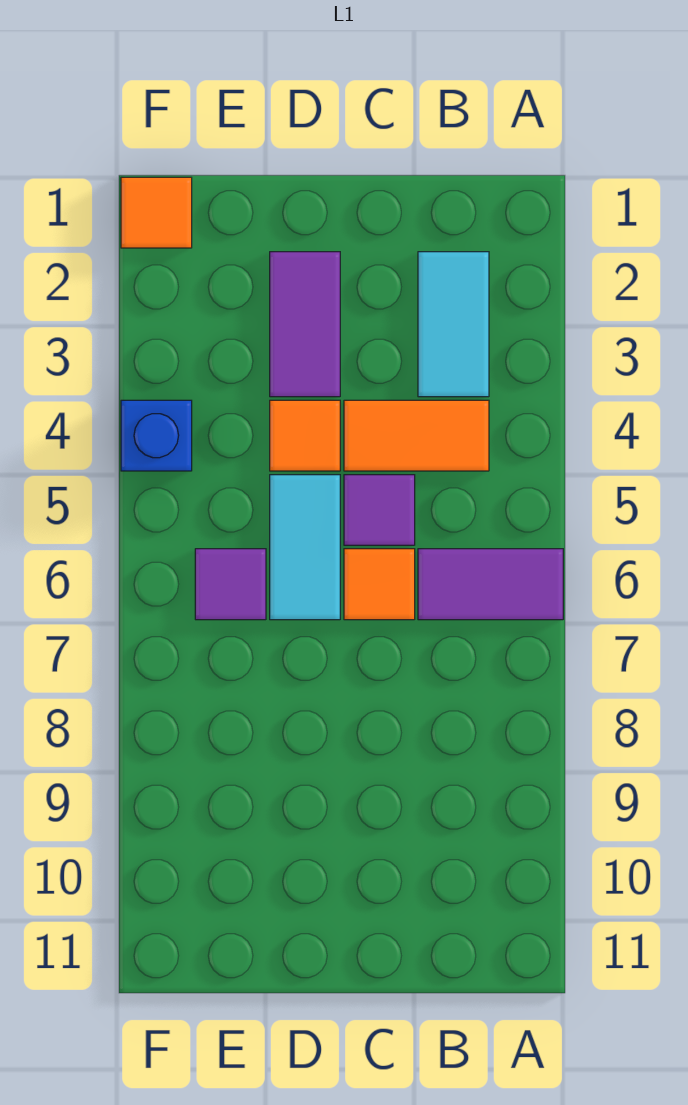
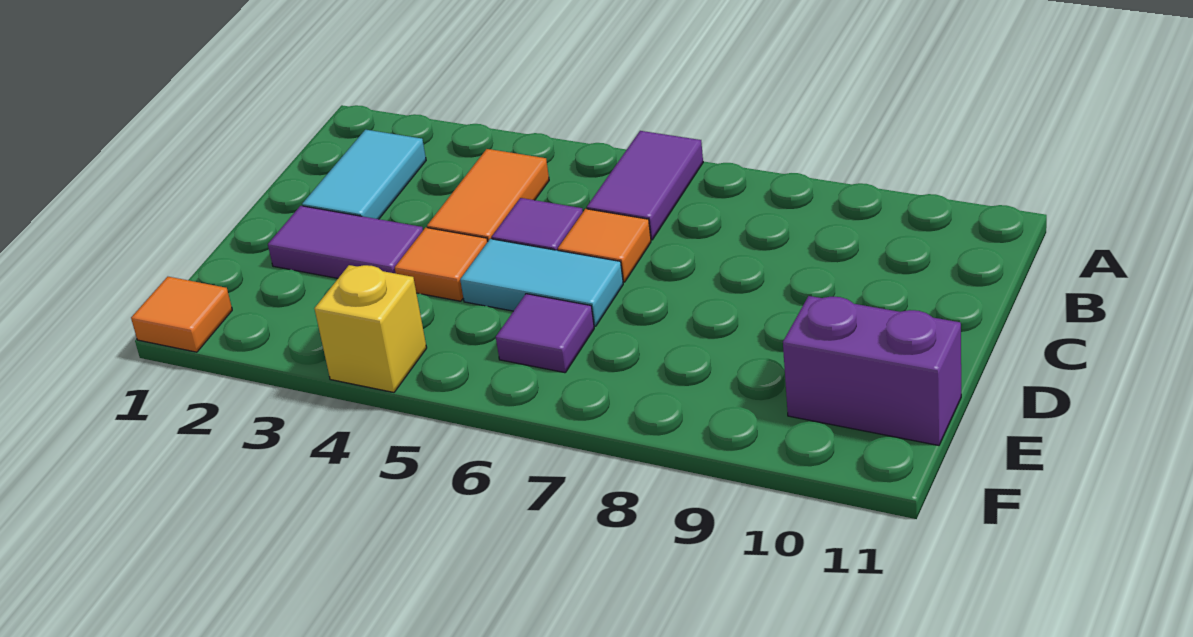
cyan 1x2 tile [418,252,489,397] -> cyan 1x2 tile turned to [302,130,426,219]
none -> purple 1x2 brick [783,296,961,445]
blue 1x1 brick [121,400,192,471] -> yellow 1x1 brick [314,265,427,392]

